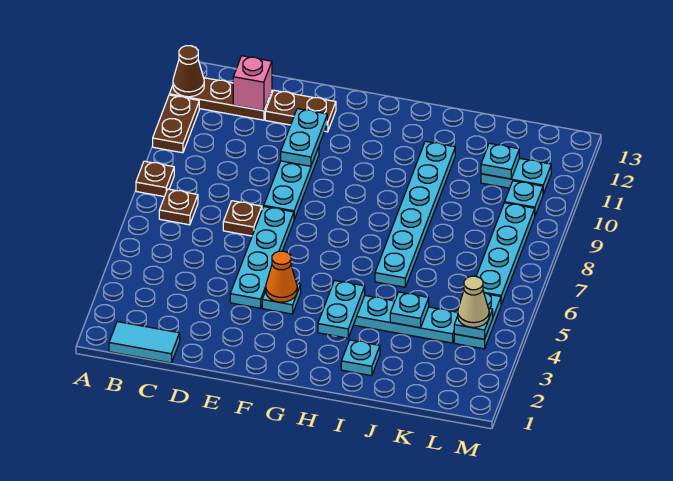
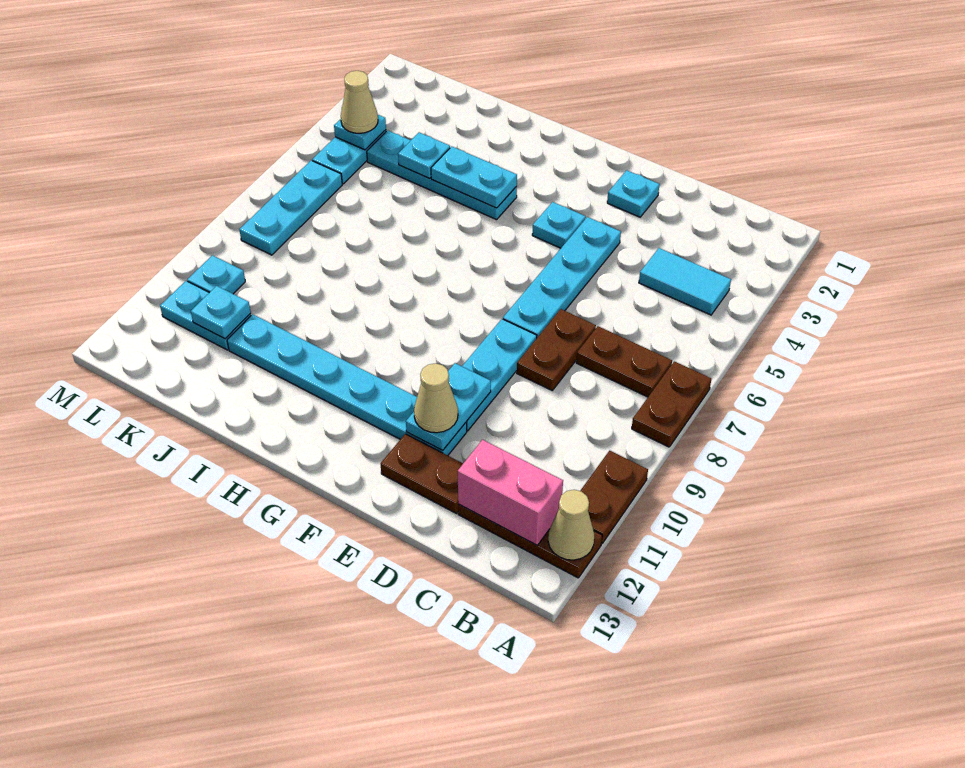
brown 1x1 plate [136,161,174,197] -> brown 1x2 plate [632,361,711,447]
brown 1x1 cone [173,46,204,97] -> tan 1x1 cone [548,490,594,560]
cyan 1x2 tile [109,322,180,363] -> cyan 1x2 tile moved to [639,248,731,315]
brown 1x1 plate [159,189,198,225] -> brown 1x2 plate [576,326,672,397]
pink 1x1 brick [233,56,272,111] -> pink 1x2 brick [458,440,563,545]
brown 1x1 plate [223,201,262,236] -> brown 1x2 plate [517,309,596,390]
none -> tan 1x1 cone [414,363,458,433]
orange 1x1 cone [266,251,297,302] -> none
cyan 1x2 plate [318,281,365,338] -> cyan 1x2 plate turned to [431,146,517,208]
cyan 1x1 plate [341,340,380,376] -> cyan 1x1 plate moved to [607,170,660,217]
cyan 1x6 plate [375,141,455,287] -> cyan 1x6 plate turned to [227,314,467,455]
cyan 1x4 plate [476,203,535,304] -> cyan 1x3 plate [239,160,342,255]

